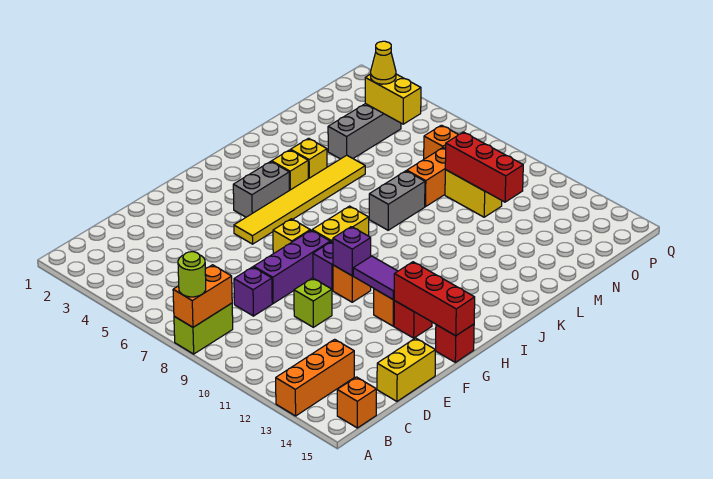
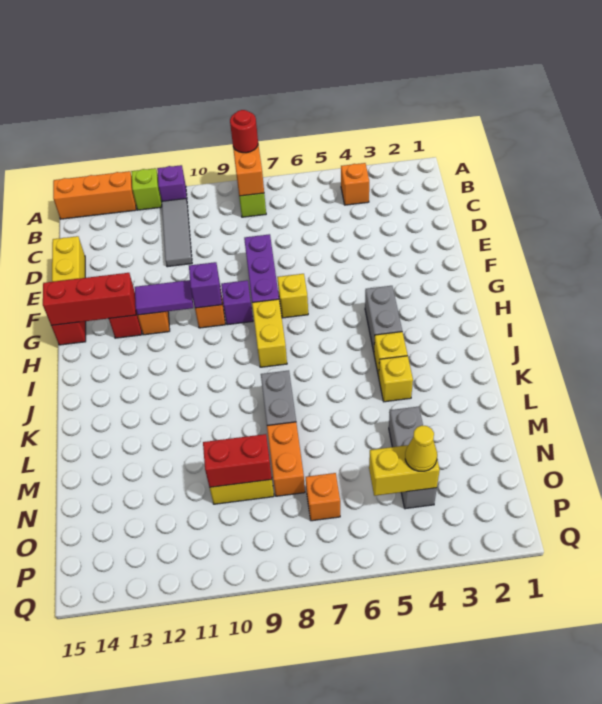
lime 1x1 round brick [178,252,206,297] -> red 1x1 round brick [230,110,258,153]
orange 1x3 brick [276,339,354,416] -> orange 1x3 brick turned to [53,171,136,219]
none -> grey 1x3 tile [162,199,192,267]
orange 1x1 brick [337,377,376,428] -> orange 1x1 brick moved to [341,163,369,205]
purple 1x1 brick [234,267,272,316] -> purple 1x1 brick moved to [157,165,187,201]
lime 1x1 brick [294,278,332,327] -> lime 1x1 brick moved to [131,168,162,210]
yellow 1x6 tile [234,155,365,244] -> none
red 1x3 brick [445,132,523,202] -> red 1x2 brick [203,434,272,487]

